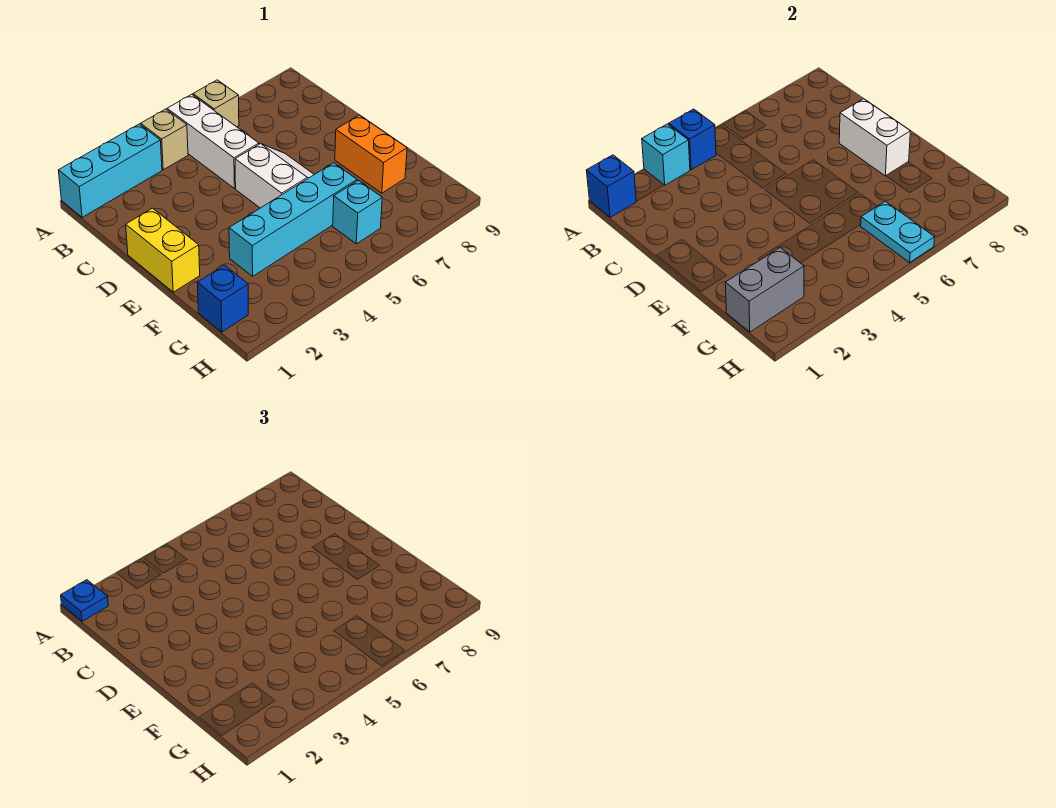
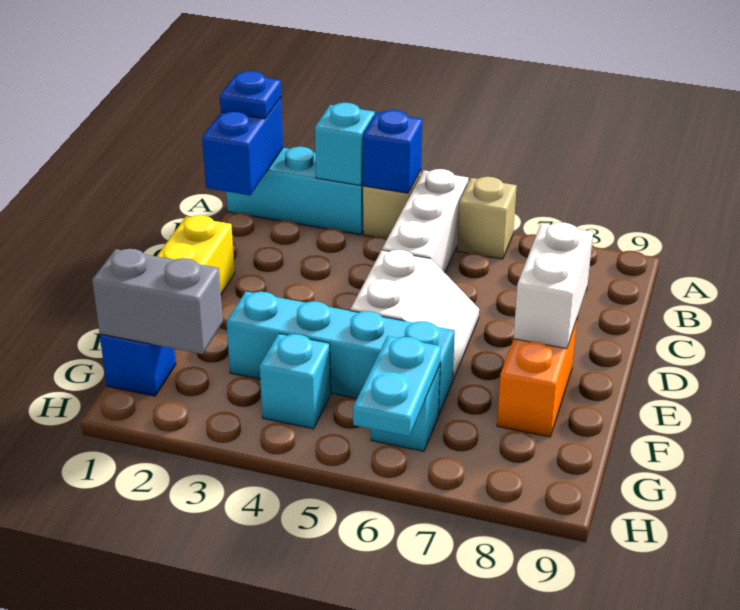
blue 1x1 brick [586,155,636,217] -> blue 1x2 brick [202,98,283,195]
none -> cyan 1x1 brick [260,333,331,429]

